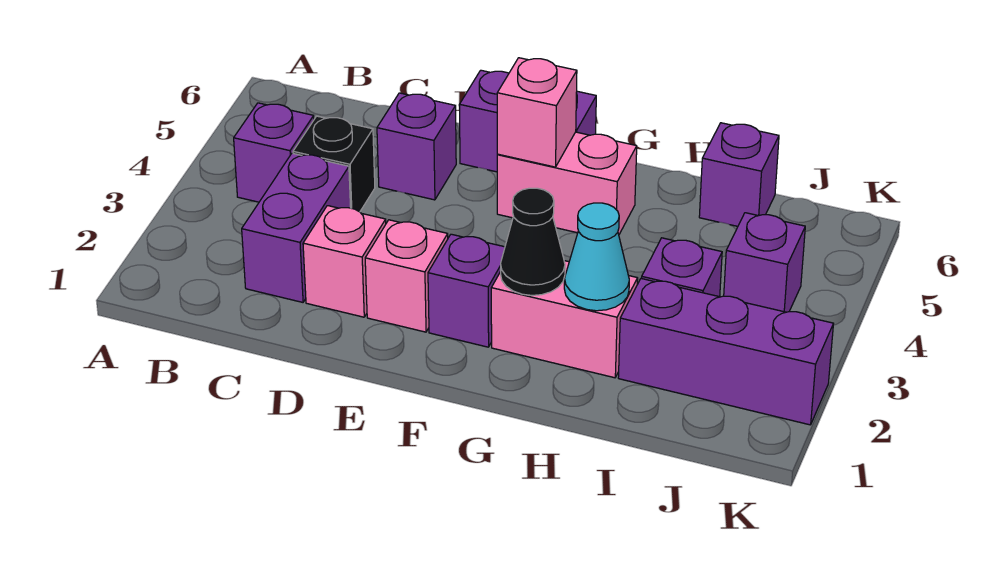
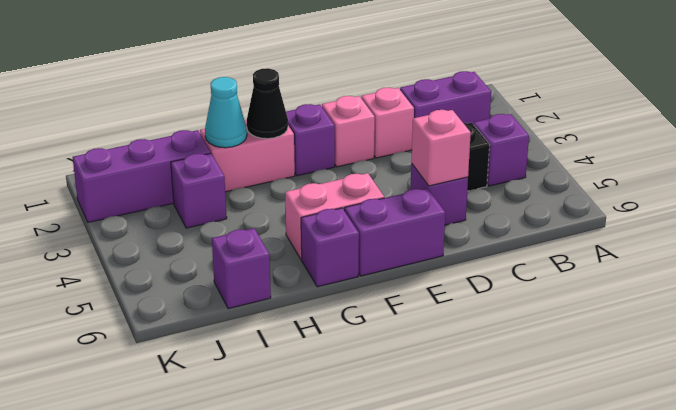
purple 1x2 brick [242,153,351,302] -> purple 1x2 brick turned to [400,71,491,125]
pink 1x1 brick [497,58,577,167] -> pink 1x1 brick moved to [411,110,471,186]
purple 1x1 brick [724,213,805,312] -> purple 1x1 brick moved to [301,208,359,287]

